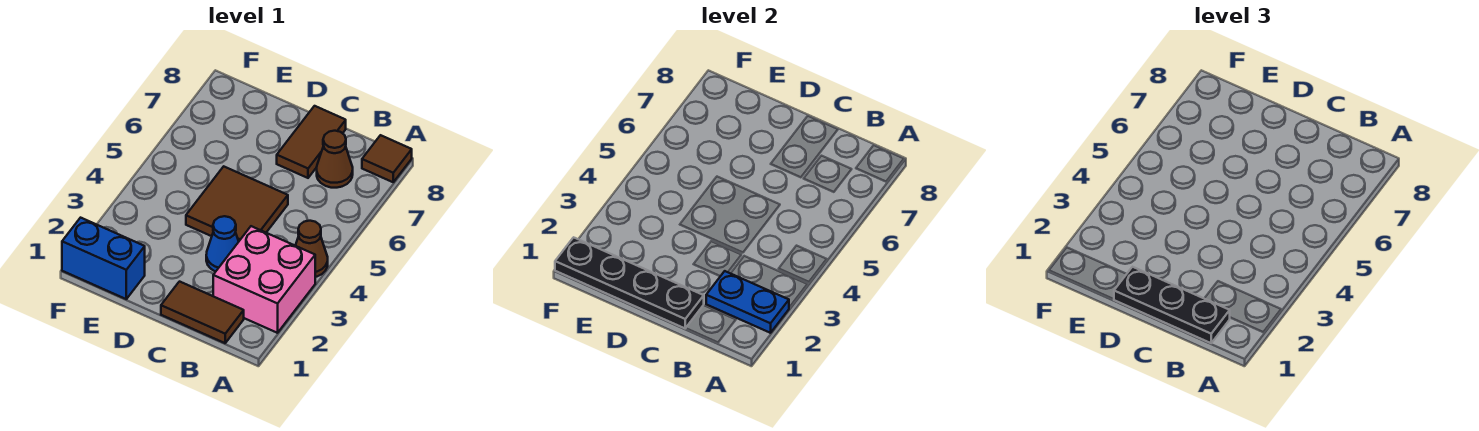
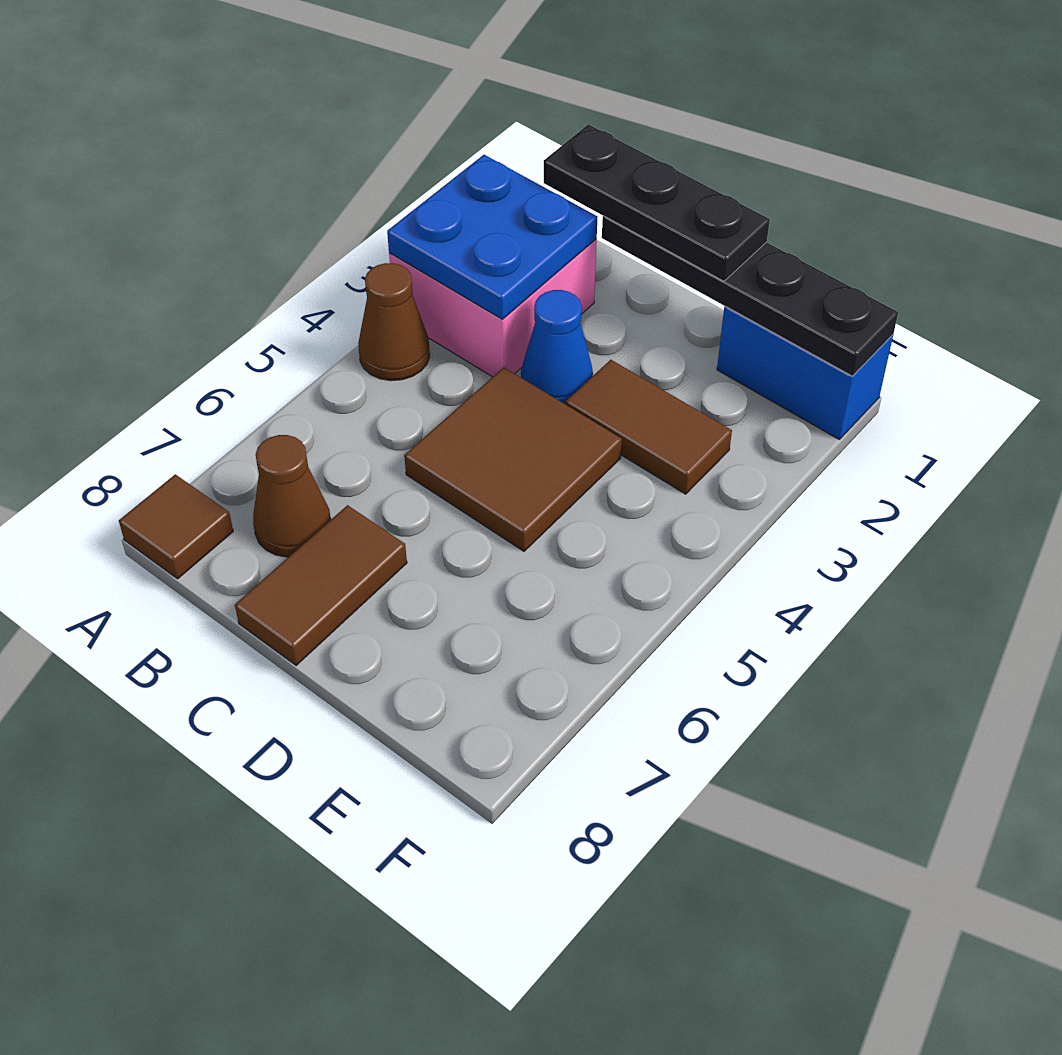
blue 1x2 plate [706,271,789,333] -> blue 2x2 plate [387,155,597,319]
brown 1x2 tile [161,282,244,343] -> brown 1x2 tile moved to [566,360,732,494]

